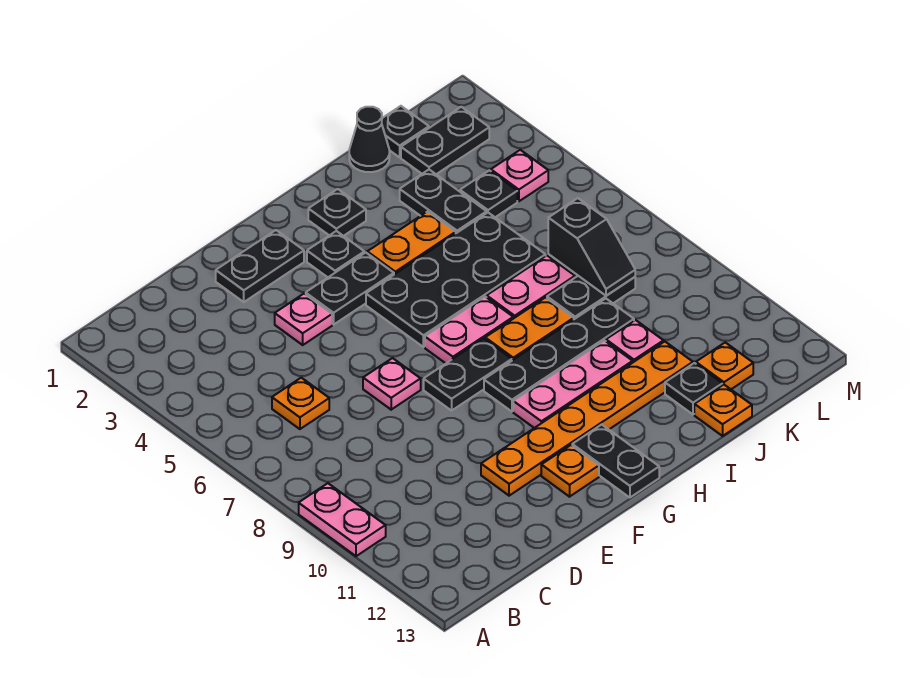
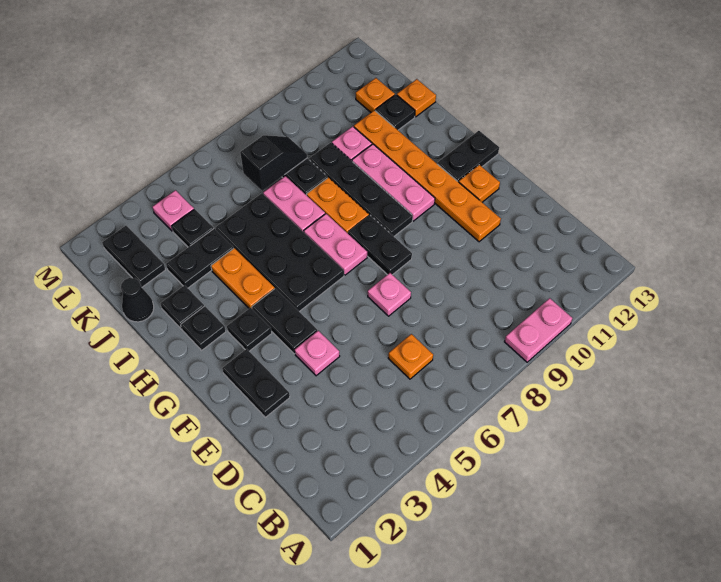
black 1x1 plate [382,106,429,157] -> black 1x1 plate moved to [161,285,204,329]

